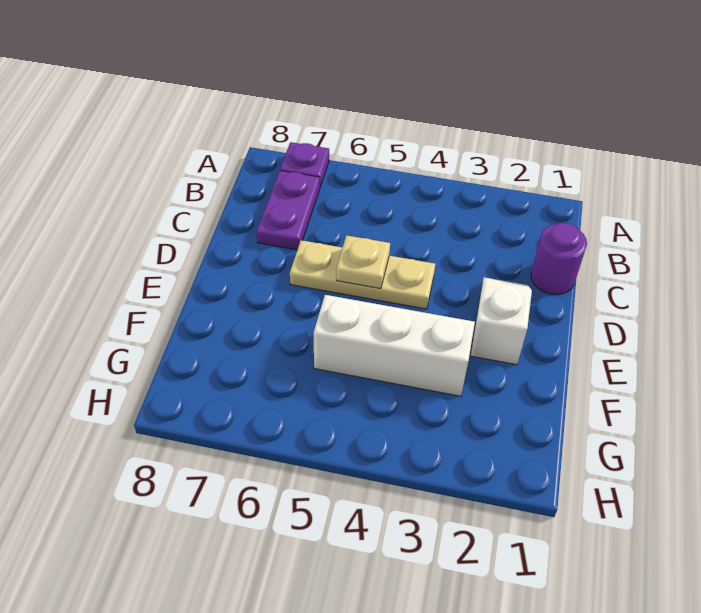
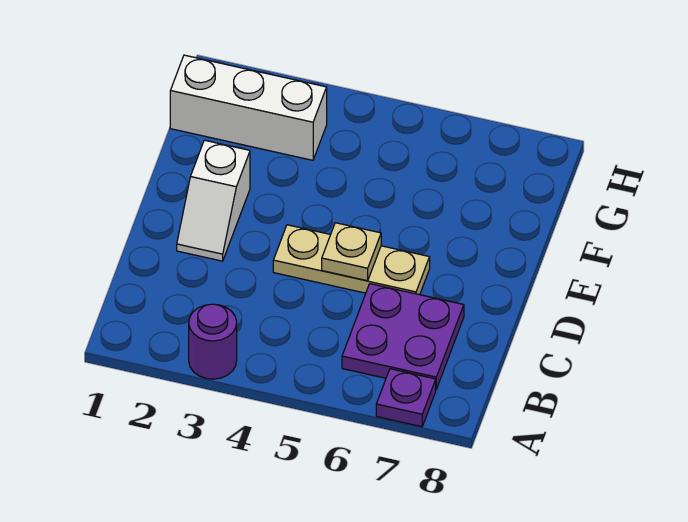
purple 1x2 plate [257,171,320,250] -> purple 2x2 plate [342,284,464,389]
purple 1x1 round brick [531,223,587,295] -> purple 1x1 round brick moved to [189,304,237,379]
white 1x3 brick [314,295,475,396] -> white 1x3 brick moved to [170,55,327,160]

